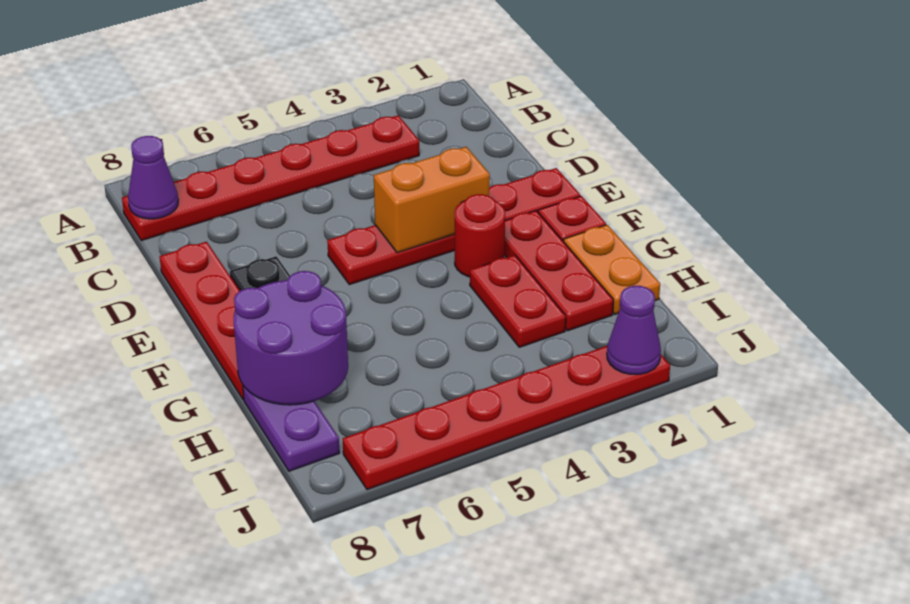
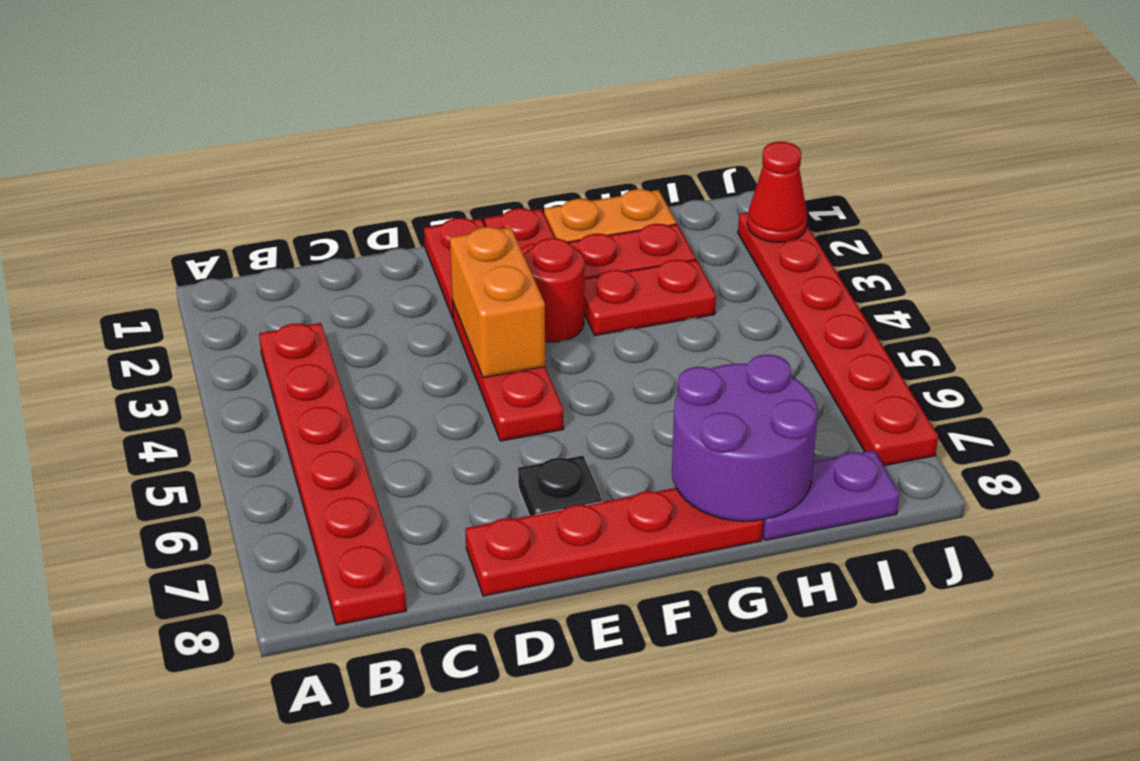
purple 1x1 cone [128,136,178,219] -> none
purple 1x1 cone [607,286,661,374] -> red 1x1 cone [747,142,807,242]

